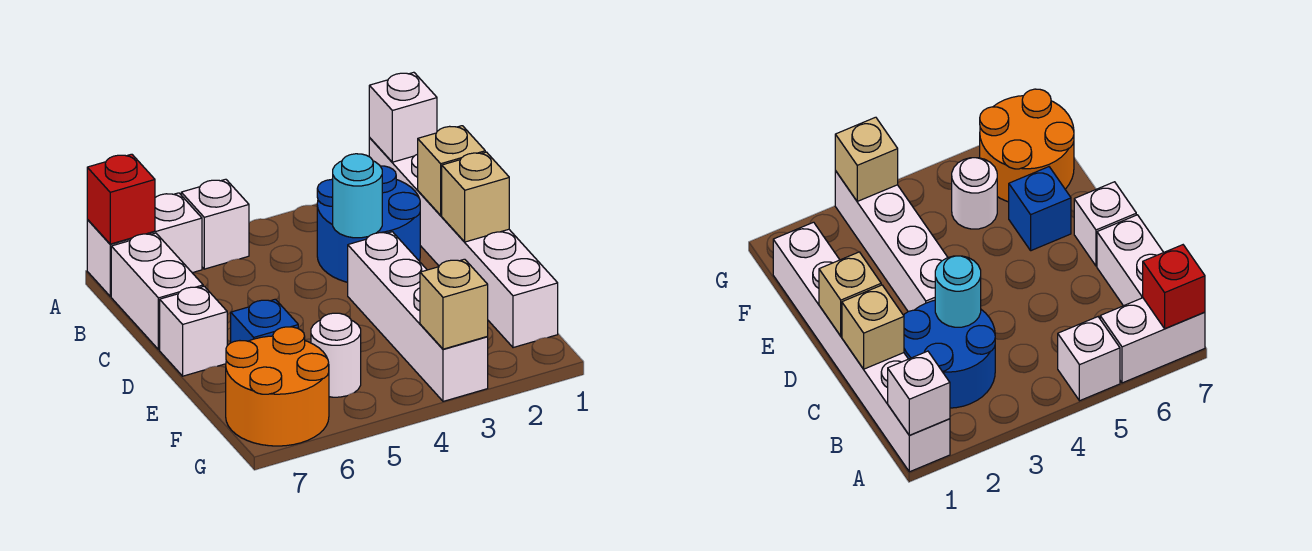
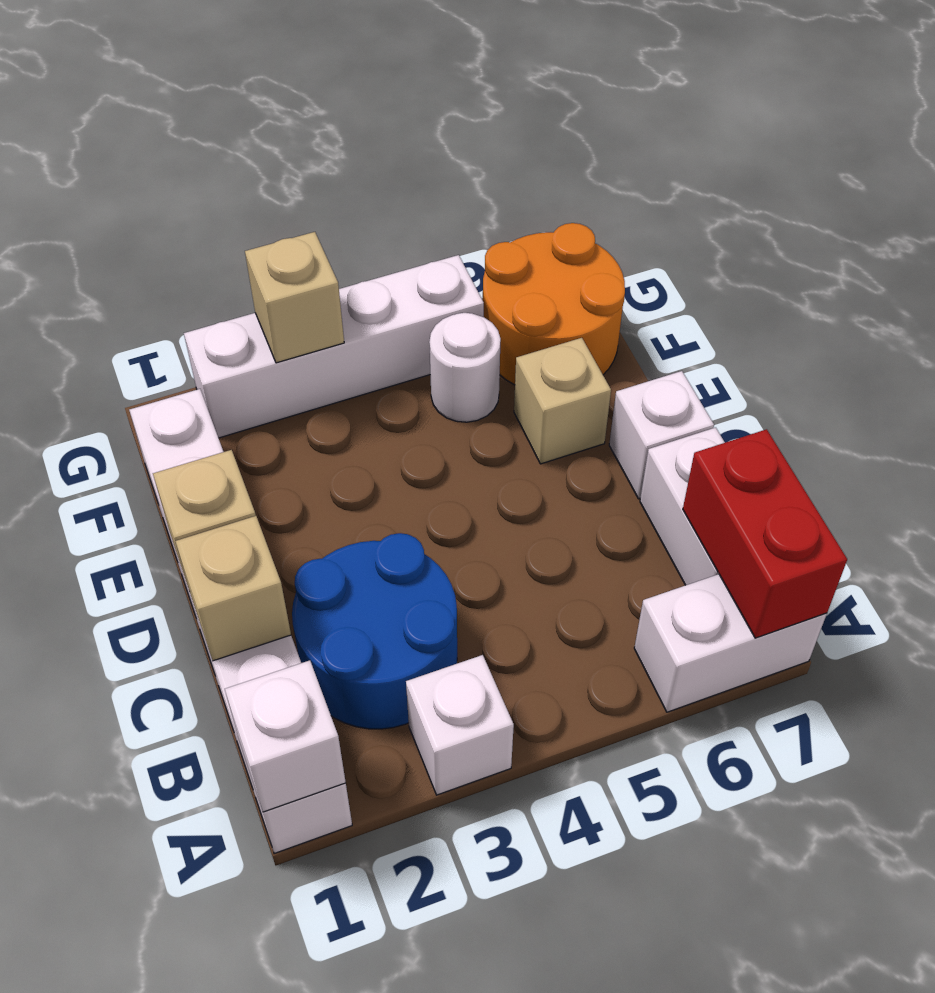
white 1x1 brick [181,179,249,269] -> white 1x1 brick moved to [406,655,514,795]
red 1x1 brick [87,154,155,244] -> red 1x2 brick [683,429,847,638]
cyan 1x1 round brick [333,154,382,238] -> none
white 1x4 brick [348,232,488,401] -> white 1x4 brick turned to [184,255,484,438]
blue 1x1 brick [231,299,298,343] -> tan 1x1 brick [514,338,611,464]

